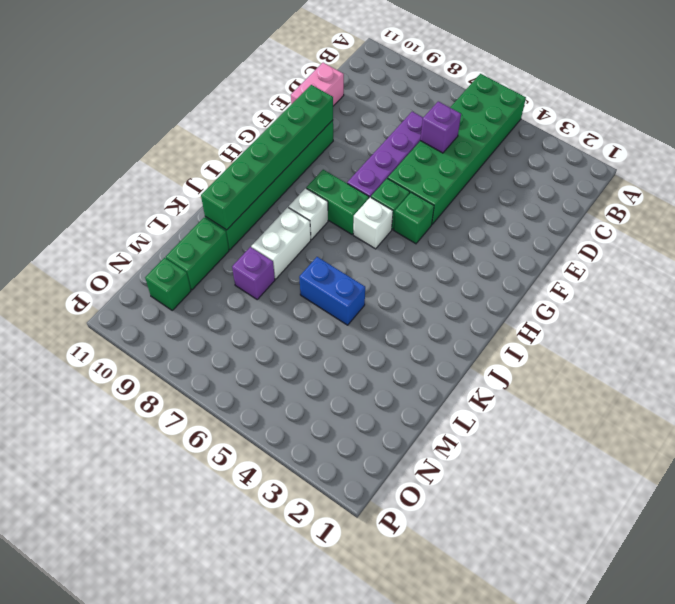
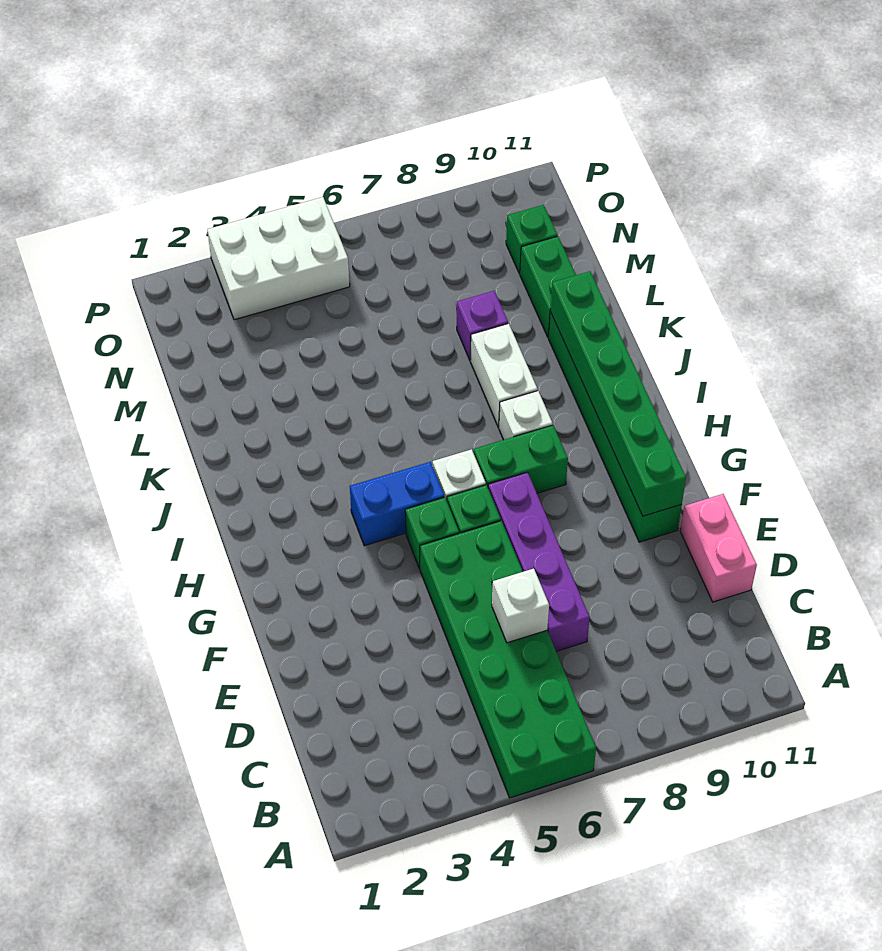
purple 1x1 brick [420,101,461,153] -> white 1x1 brick [492,569,549,643]
blue 1x2 brick [299,257,365,325] -> blue 1x2 brick moved to [350,462,444,546]
none -> white 2x3 brick [207,197,350,320]

